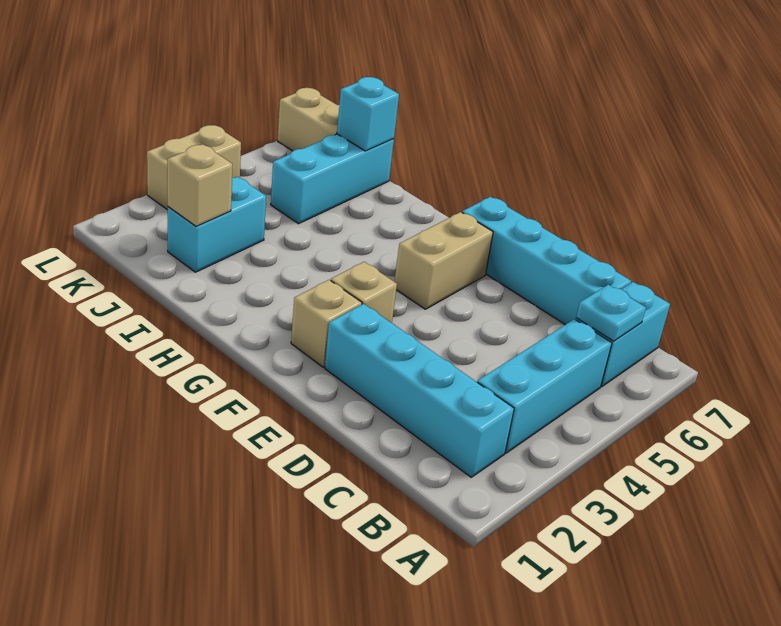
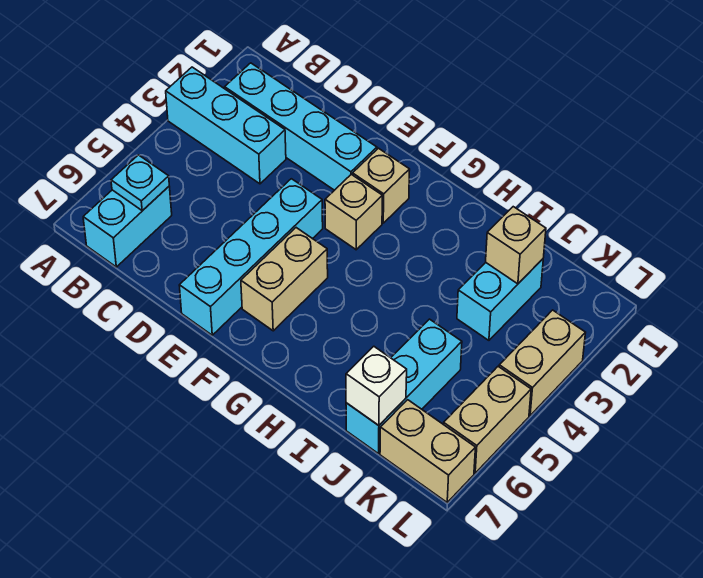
cyan 1x3 brick [477,319,612,453] -> cyan 1x3 brick turned to [166,67,286,184]
cyan 1x4 brick [462,197,631,325] -> cyan 1x4 brick turned to [179,179,323,335]
cyan 1x1 brick [337,77,399,151] -> white 1x1 brick [346,346,407,425]
none -> tan 1x2 brick [444,366,531,473]

